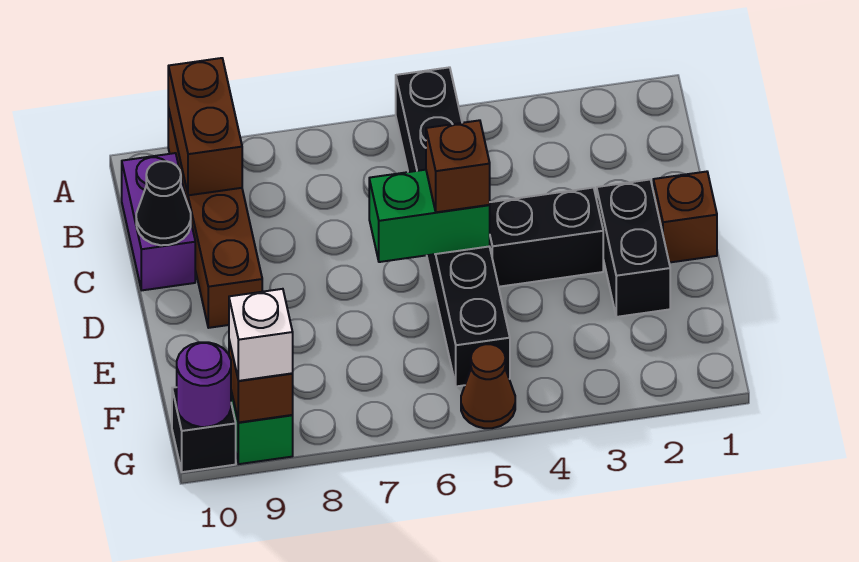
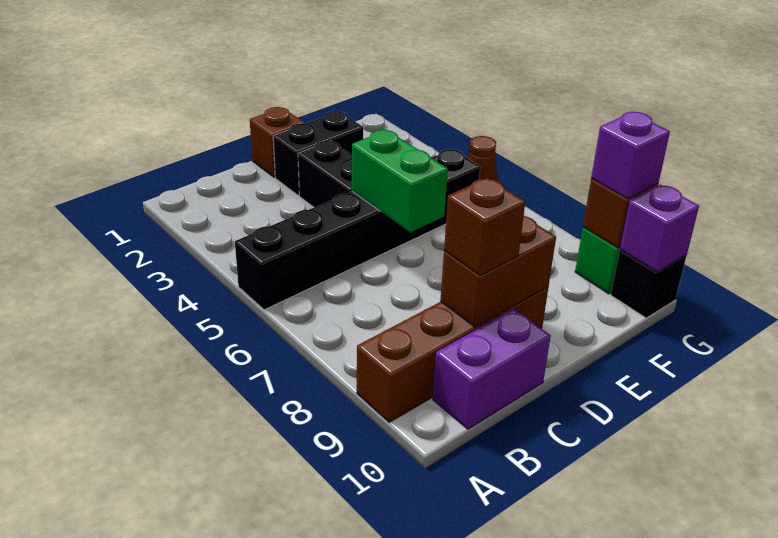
brown 1x2 brick [168,58,242,195] -> brown 1x2 brick moved to [440,216,556,327]
black 1x1 cone [136,161,191,245] -> none
brown 1x1 brick [426,120,490,212] -> brown 1x1 brick moved to [444,178,525,275]
white 1x1 brick [229,289,293,381] -> purple 1x1 brick [591,112,670,199]
purple 1x1 round brick [177,342,231,427] -> purple 1x1 brick [620,185,699,272]

